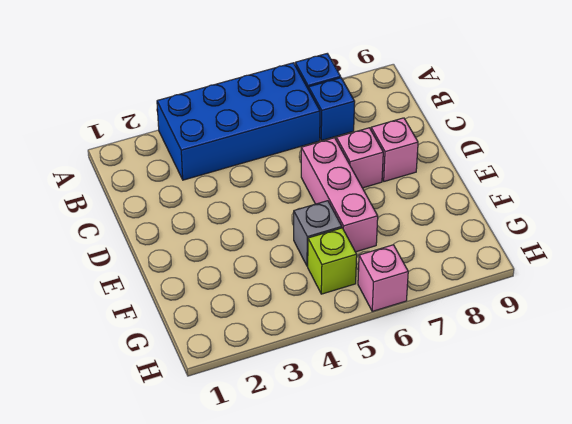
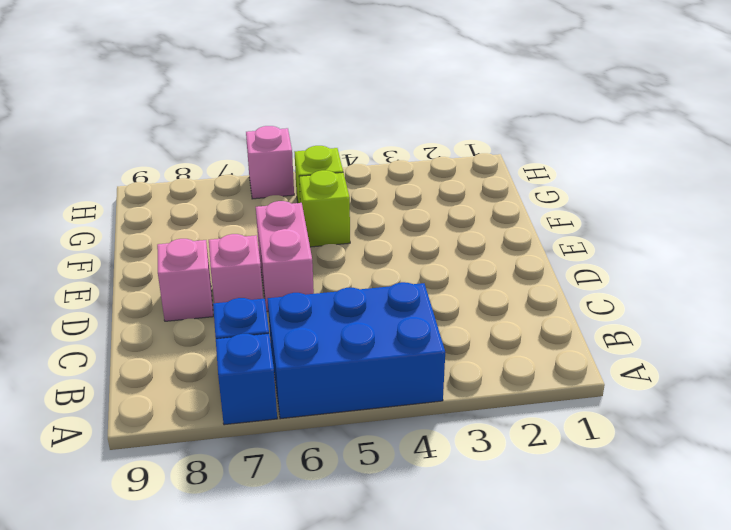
blue 2x4 brick [157,63,320,180] -> blue 2x3 brick [268,282,445,419]
pink 1x3 brick [301,138,378,252] -> pink 1x2 brick [256,201,314,312]
grey 1x1 brick [294,201,342,266] -> lime 1x1 brick [299,170,350,247]

